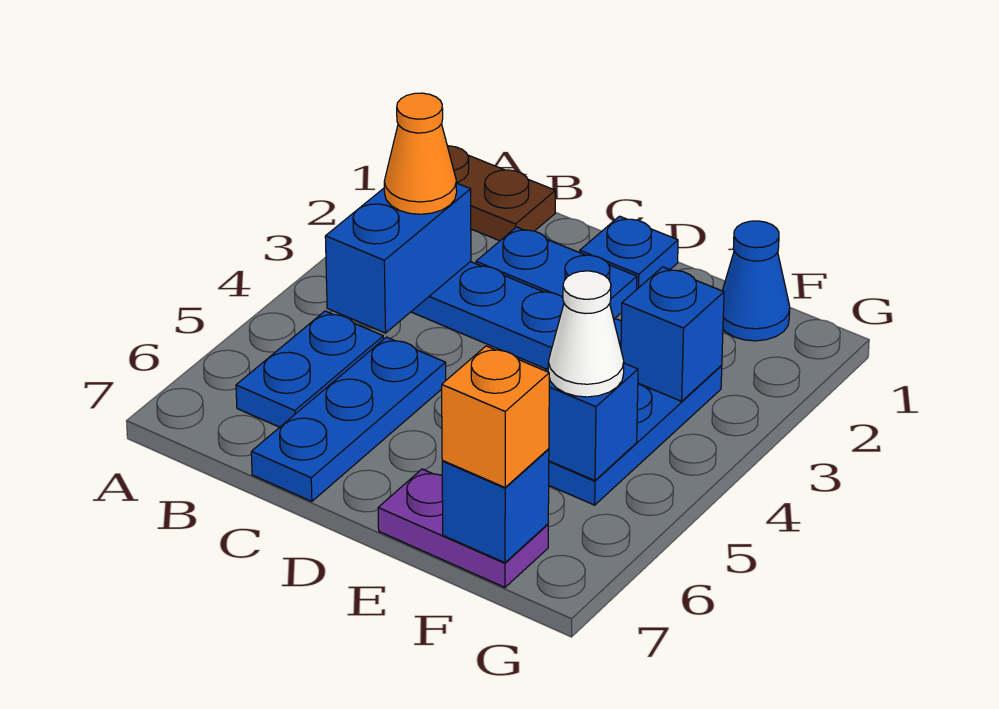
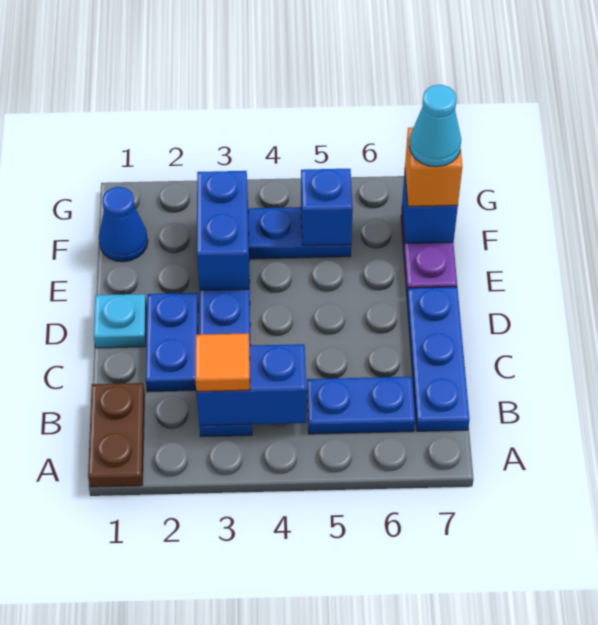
orange 1x1 cone [384,93,457,214] -> orange 1x1 tile [195,333,250,392]
blue 1x3 plate [251,337,446,501] -> blue 1x3 plate turned to [407,287,470,431]
blue 1x1 plate [580,216,678,289] -> cyan 1x1 plate [94,294,146,348]
blue 1x1 brick [621,267,724,401] -> blue 1x2 brick [197,171,249,290]
white 1x1 cone [548,271,624,397] -> none
none -> cyan 1x1 cone [409,85,461,167]

